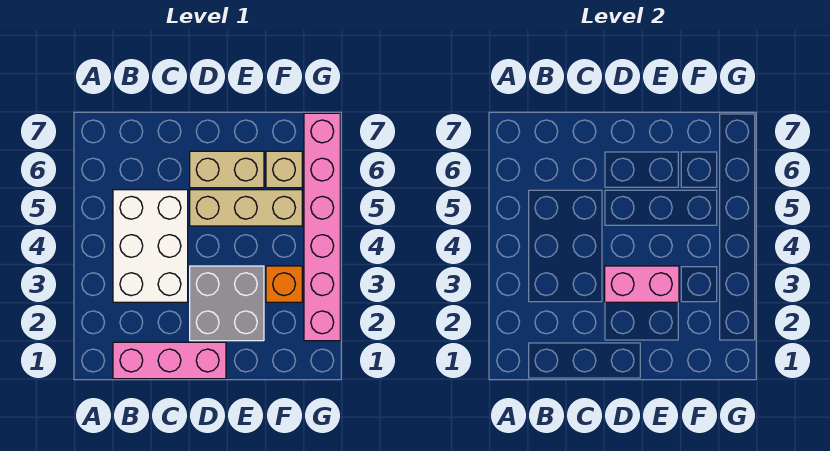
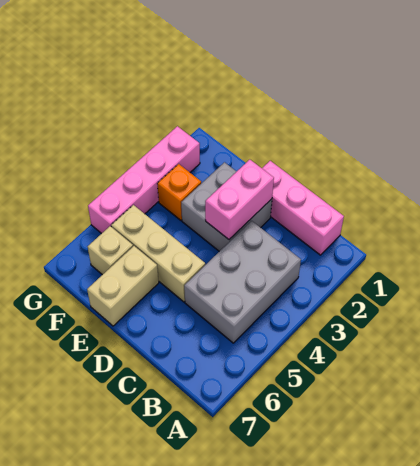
white 2x3 brick [113,190,188,302] -> grey 2x3 brick [184,221,301,343]
pink 1x2 brick [605,266,679,302] -> pink 1x2 brick turned to [205,160,274,239]
tan 1x2 brick [190,151,264,188] -> tan 1x2 brick turned to [87,246,159,326]
pink 1x6 brick [304,113,340,341] -> pink 1x4 brick [88,126,200,234]

